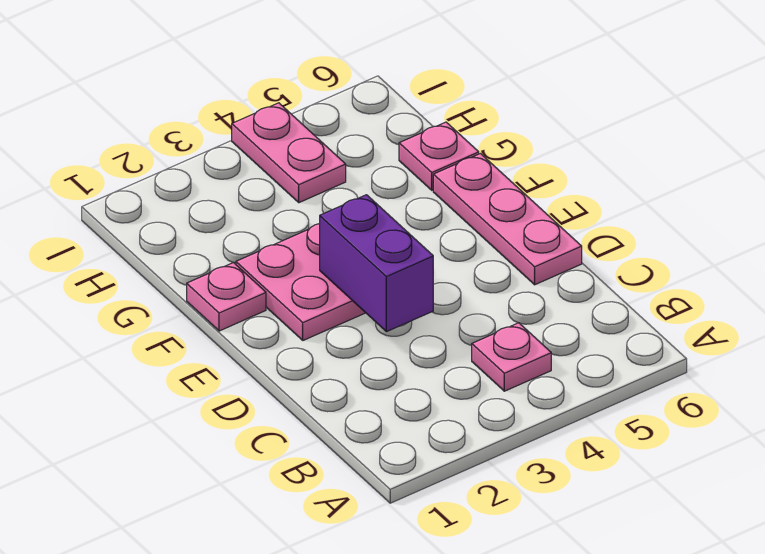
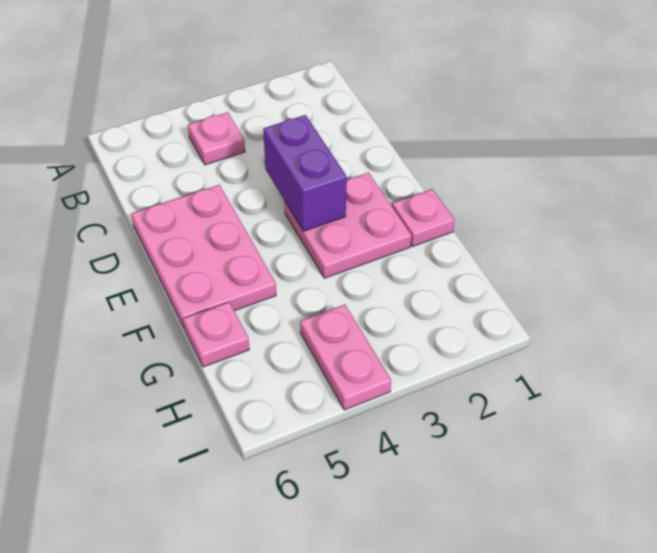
pink 1x3 plate [433,154,582,285] -> pink 2x3 plate [132,185,276,329]

